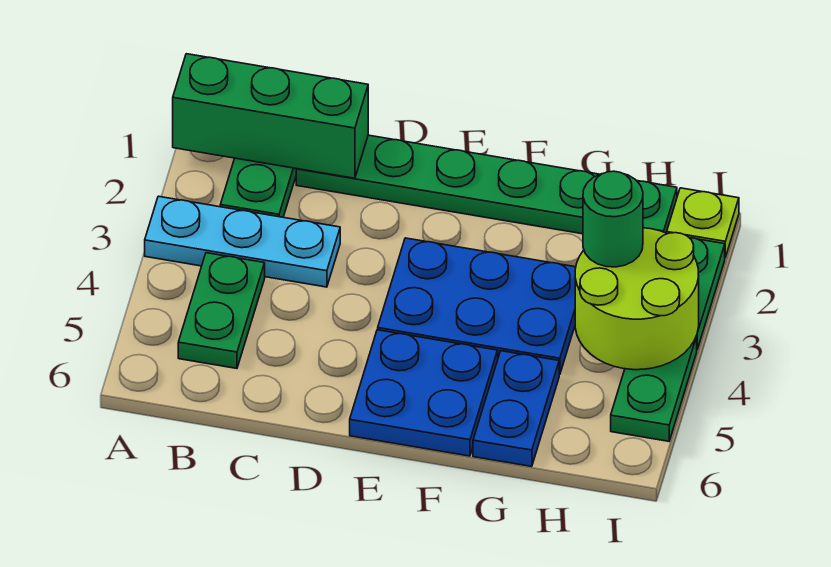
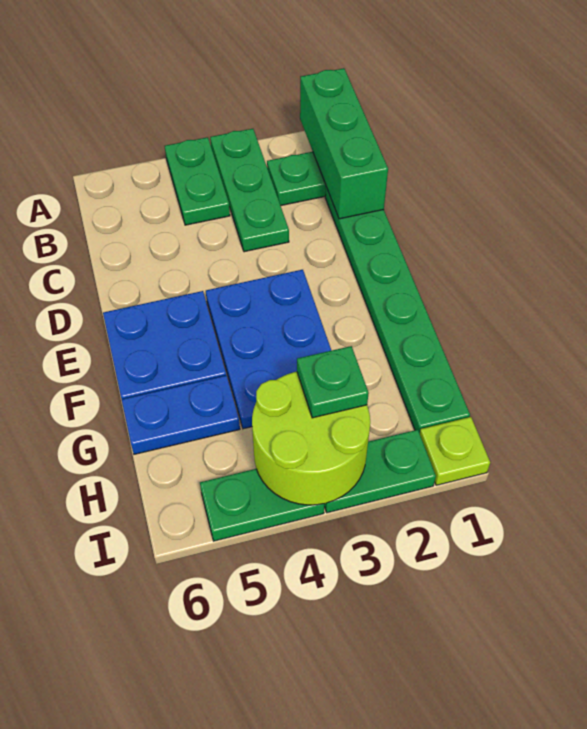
cyan 1x3 plate [145,196,340,287] -> green 1x3 plate [210,129,289,252]
green 1x2 plate [178,253,265,368] -> green 1x2 plate turned to [165,137,230,225]
green 1x1 round brick [583,171,643,267] -> green 1x1 plate [297,346,369,418]

